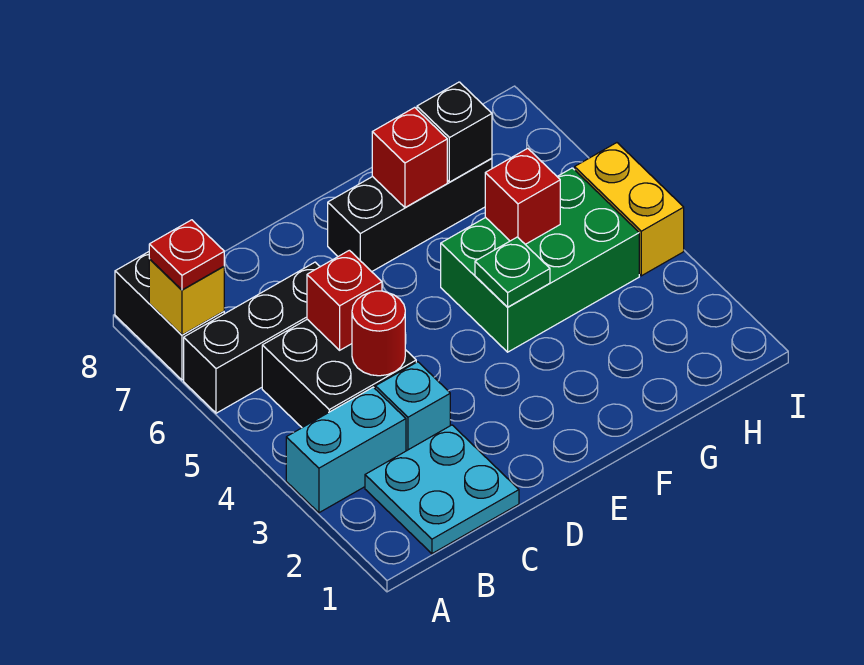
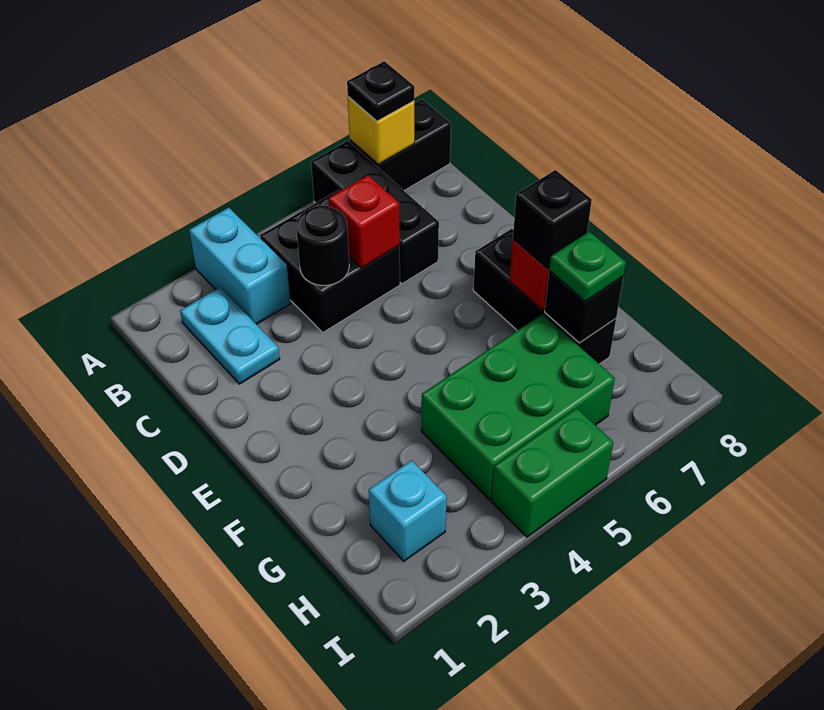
red 1x1 plate [149,220,224,290] -> black 1x1 plate [347,61,414,121]
cyan 2x2 plate [365,425,519,554] -> cyan 1x2 plate [180,287,280,384]
cyan 1x1 brick [375,362,450,451] -> cyan 1x1 brick moved to [369,460,447,561]
red 1x1 round brick [352,291,405,376] -> black 1x1 round brick [296,205,349,286]
green 2x3 brick [441,168,639,352] -> green 2x3 brick turned to [421,314,615,500]
green 1x1 plate [475,237,550,307] -> green 1x1 plate moved to [549,232,626,301]
none -> black 1x1 brick [513,170,592,268]
red 1x1 brick [485,148,560,244] -> none
yellow 1x2 brick [575,143,684,276] -> green 1x2 brick [492,408,614,537]

